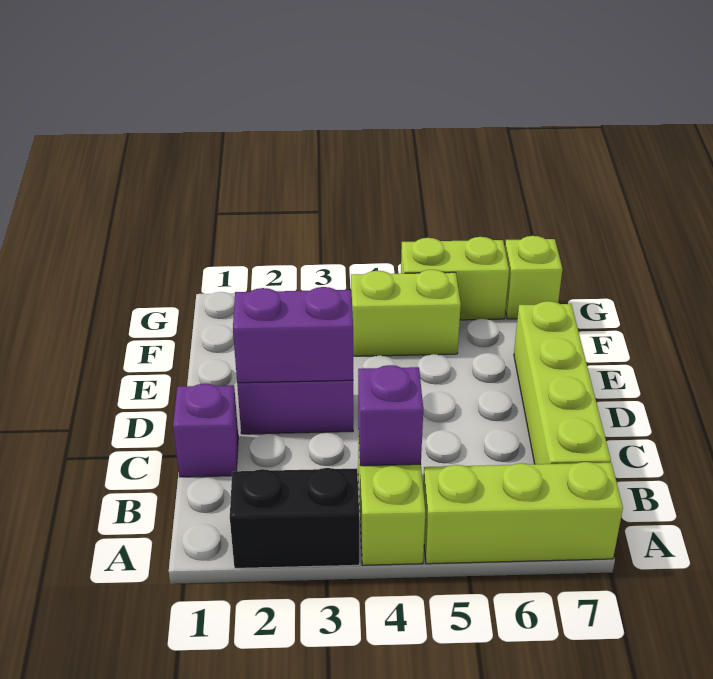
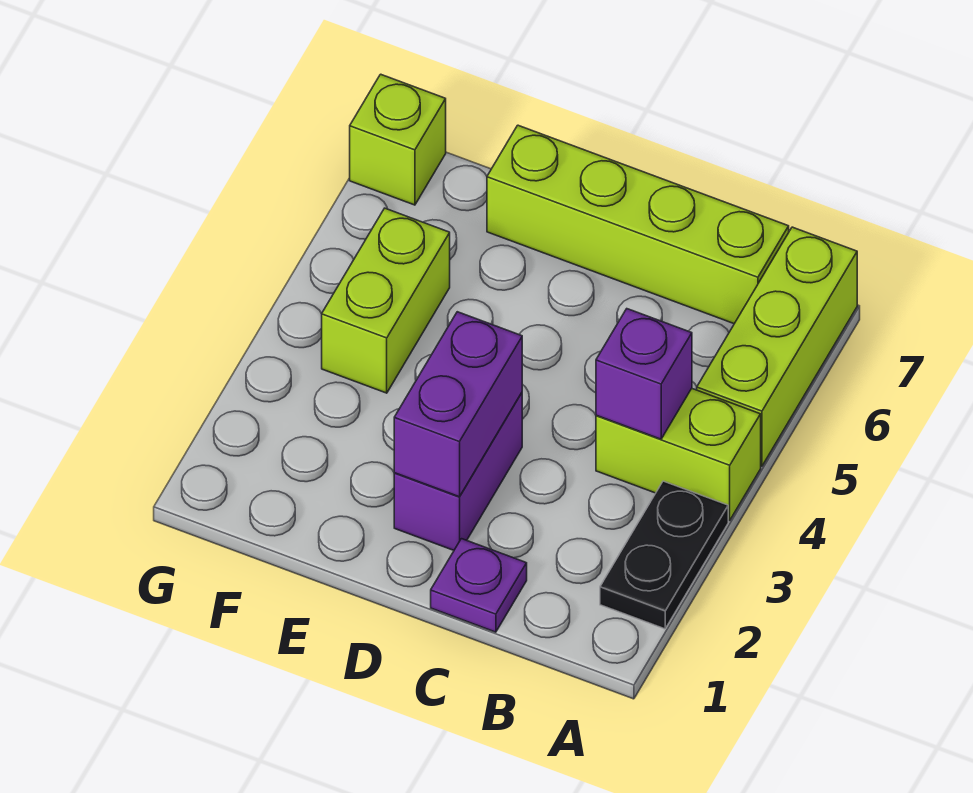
black 1x2 brick [230,468,359,568] -> black 1x2 plate [600,481,728,629]
purple 1x1 brick [173,384,238,477] -> purple 1x1 plate [431,539,527,632]
lime 1x2 brick [401,237,509,320] -> none

